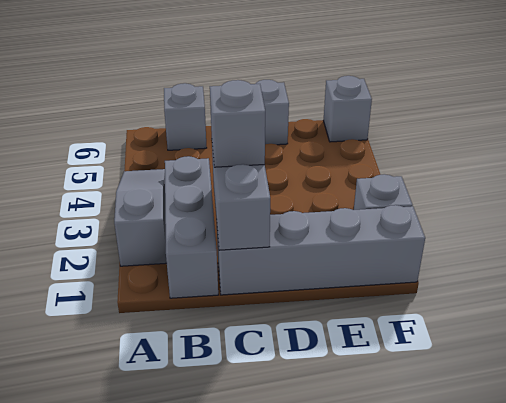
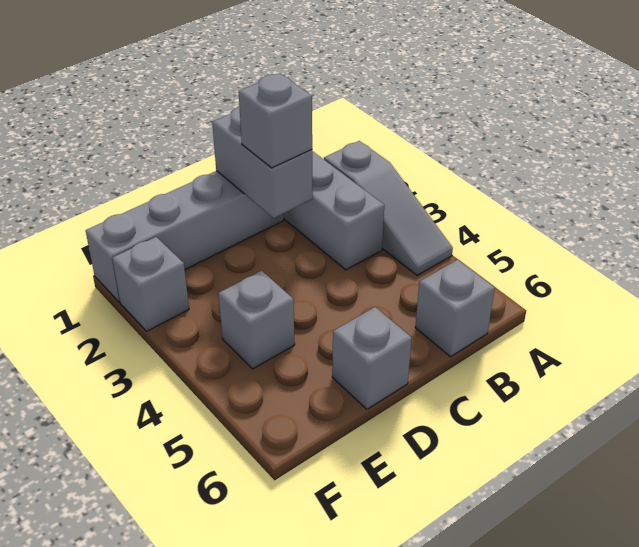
grey 1x1 brick [324,76,372,142] -> grey 1x1 brick moved to [218,271,295,369]

